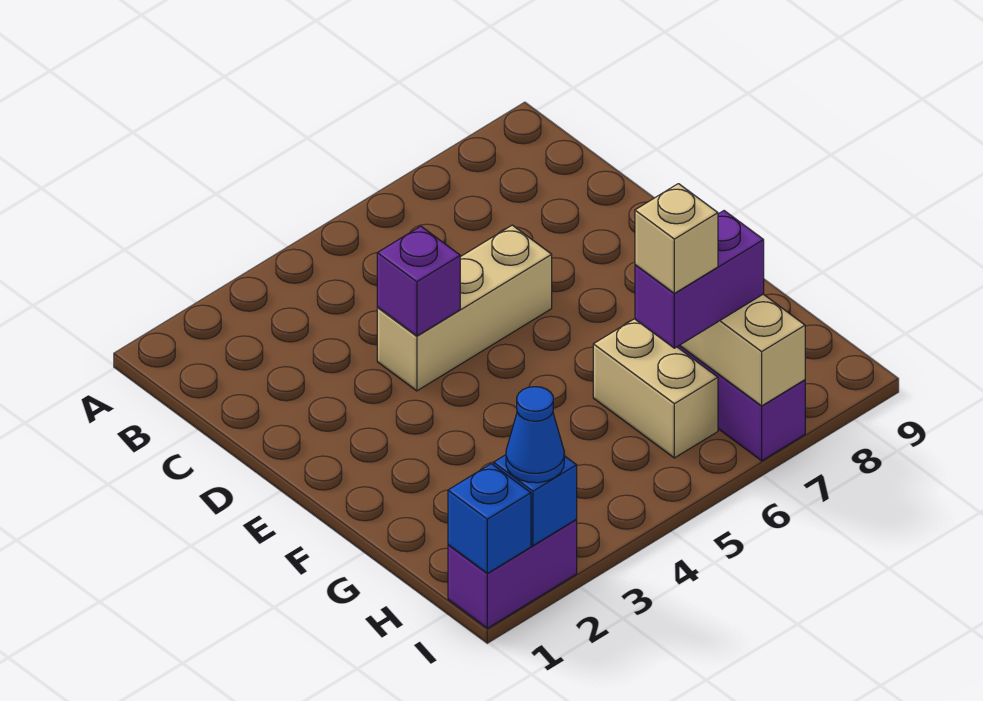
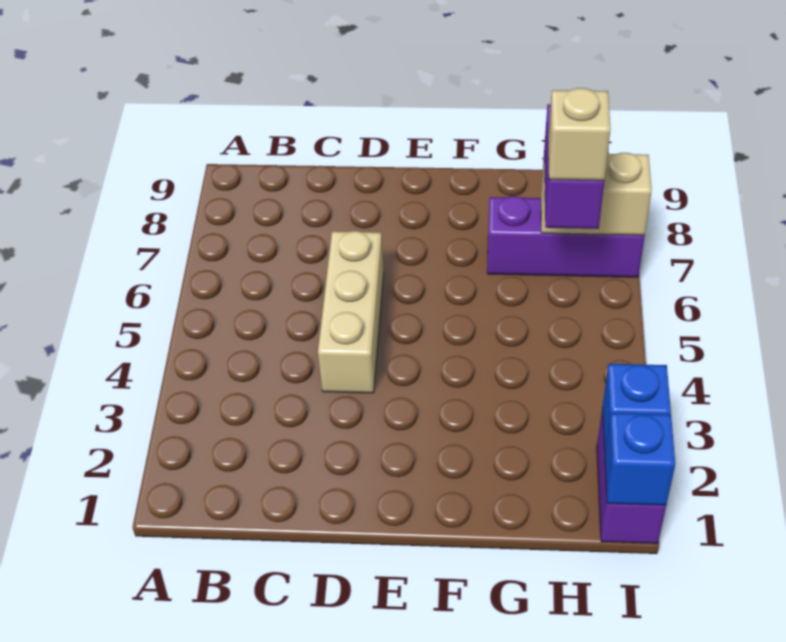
purple 1x1 brick [377,226,460,336] -> none
tan 1x2 brick [593,319,718,458] -> none
blue 1x1 cone [506,387,564,483] -> none

